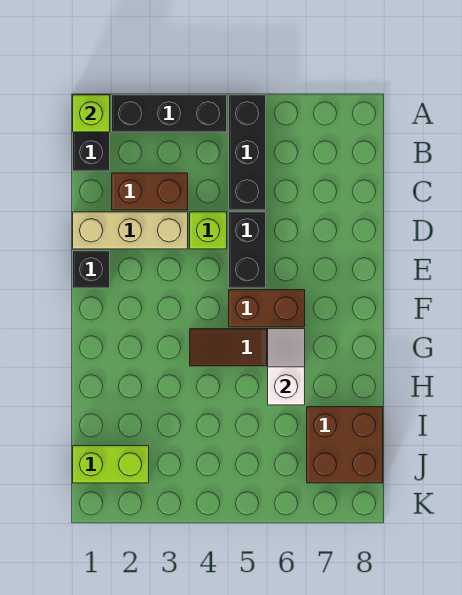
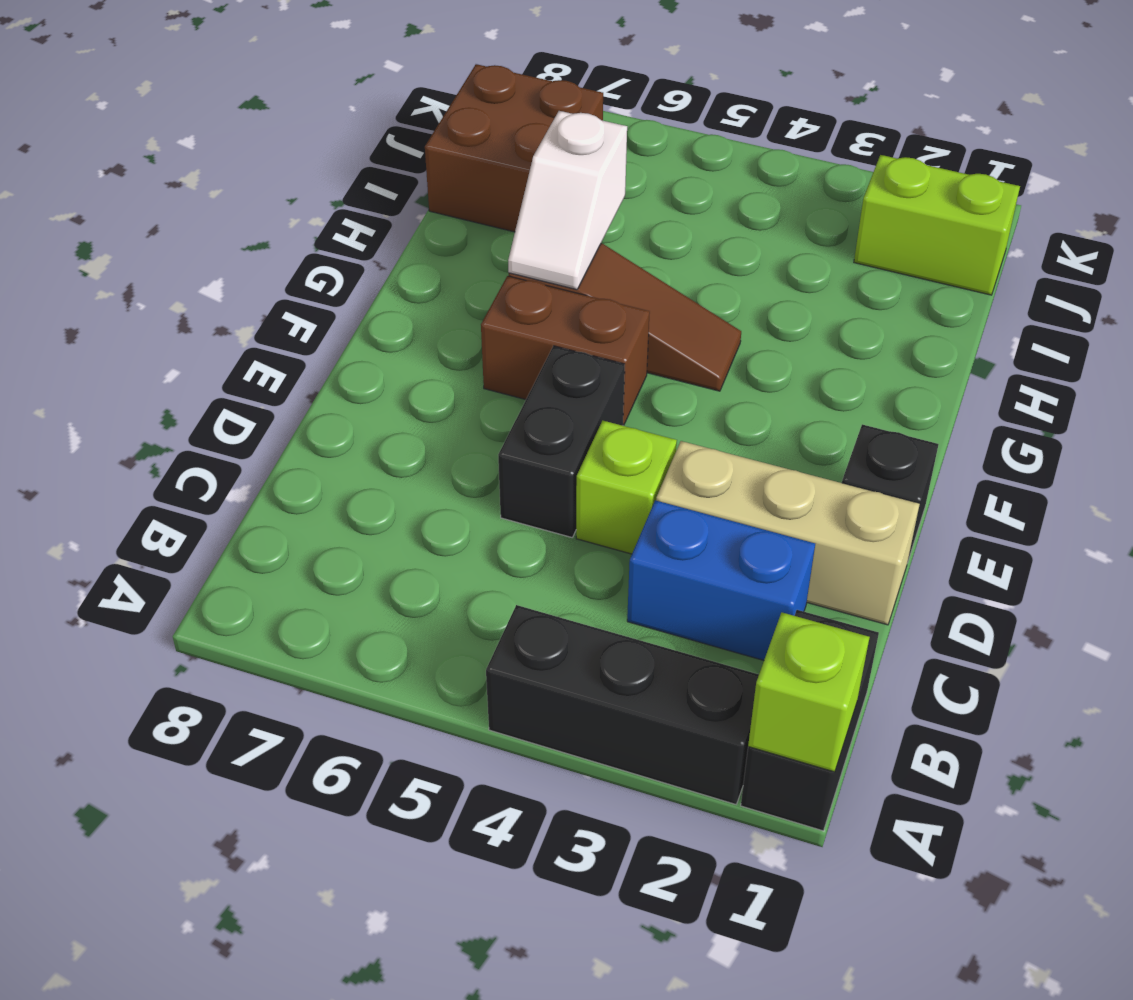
black 1x3 brick [229,95,266,210] -> none
brown 1x2 brick [112,173,188,210] -> blue 1x2 brick [627,500,815,660]

